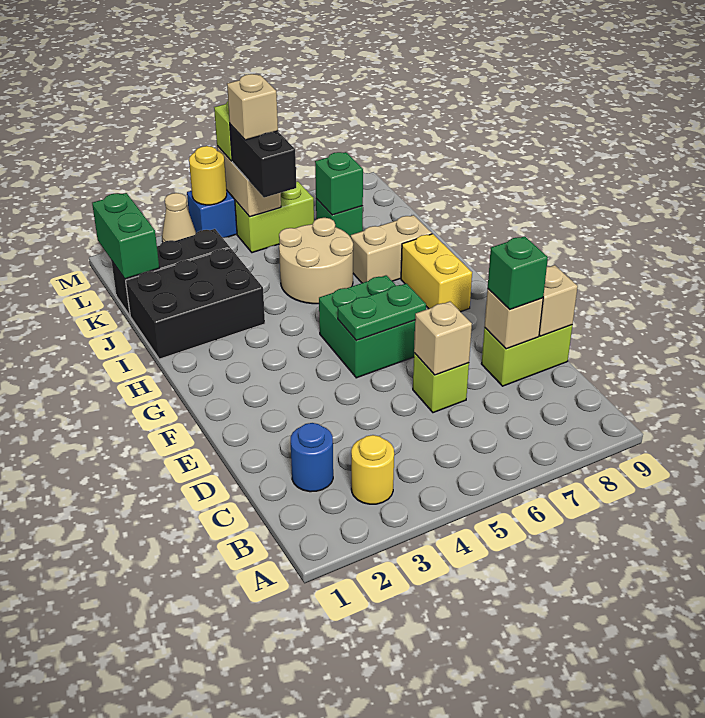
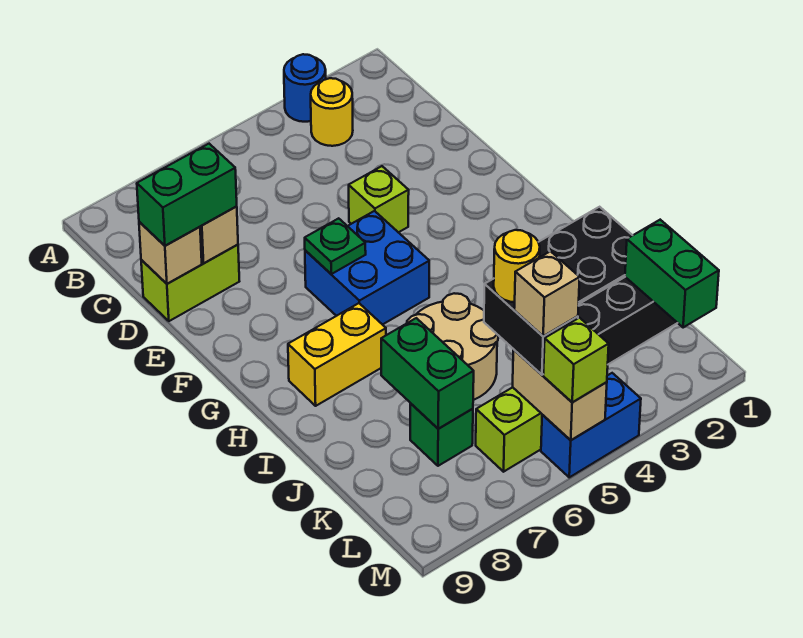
blue 1x1 round brick [291,423,333,492] -> blue 1x1 round brick moved to [284,54,326,122]
lime 1x1 brick [413,353,469,413] -> lime 1x1 brick moved to [349,166,409,232]
tan 1x1 brick [414,302,472,375] -> none
green 1x1 brick [488,236,548,309] -> green 1x2 brick [137,144,237,246]
green 2x2 brick [319,275,415,378] -> blue 2x2 brick [305,211,429,325]
green 1x2 plate [338,283,426,341] -> green 1x1 plate [305,218,366,274]
yellow 1x2 brick [401,234,472,312] -> yellow 1x2 brick turned to [288,303,386,406]
tan 1x2 brick [351,215,432,283] -> none
green 1x1 brick [315,152,363,215] -> green 1x2 brick [381,318,474,429]
tan 1x1 cone [162,193,196,242] -> none
yellow 1x1 round brick [189,146,227,205] -> yellow 1x1 round brick moved to [494,230,540,302]

